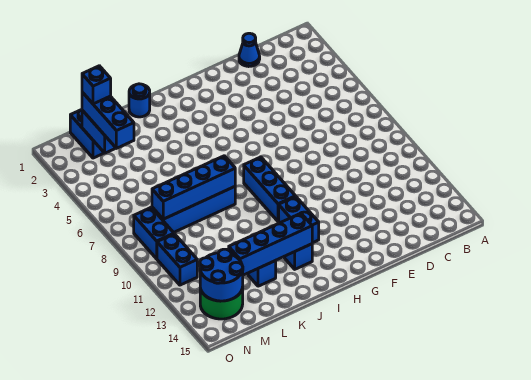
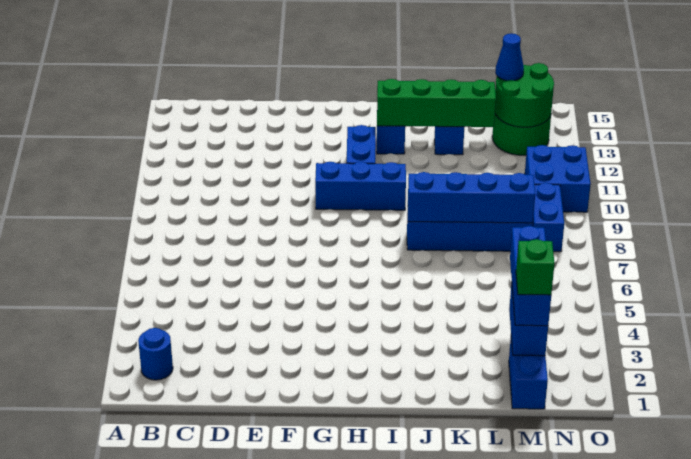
blue 1x1 cone [239,33,260,67] -> blue 1x1 cone moved to [495,33,524,81]
blue 1x3 brick [244,157,295,221] -> blue 1x3 brick turned to [315,162,406,210]
blue 1x4 brick [229,213,312,275] -> green 1x4 brick [377,79,496,127]
blue 1x1 round brick [129,84,150,117] -> blue 1x1 round brick moved to [138,328,173,380]
blue 1x1 brick [82,66,111,104] -> green 1x1 brick [516,239,554,295]
blue 2x2 round brick [200,249,243,301] -> green 2x2 round brick [495,63,554,127]
blue 1x2 brick [157,234,197,285] -> blue 2x2 brick [525,145,591,212]

